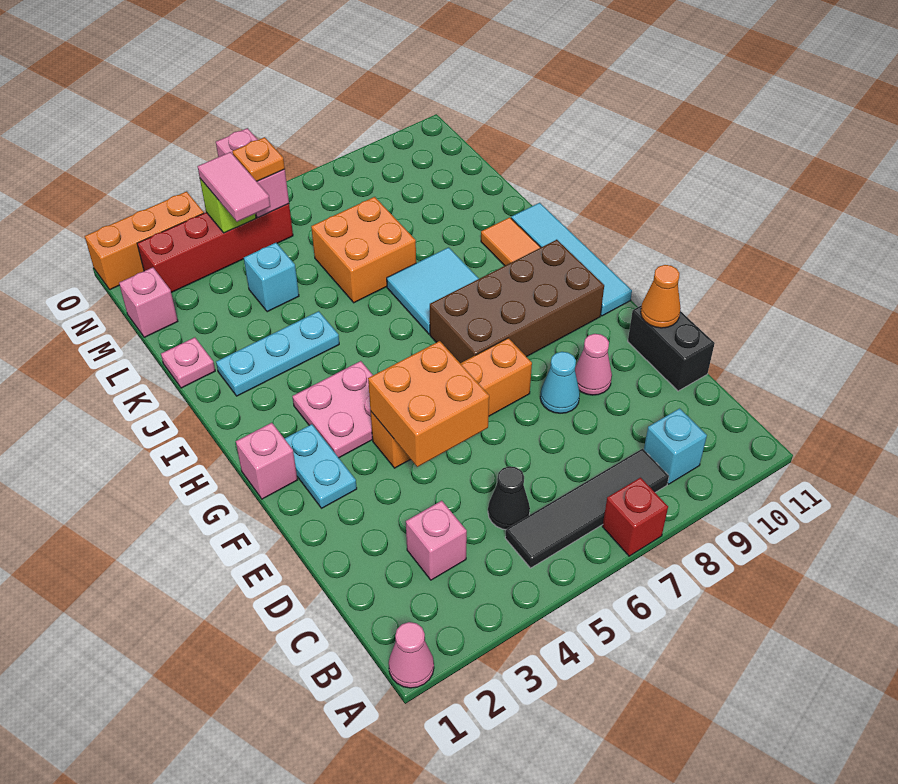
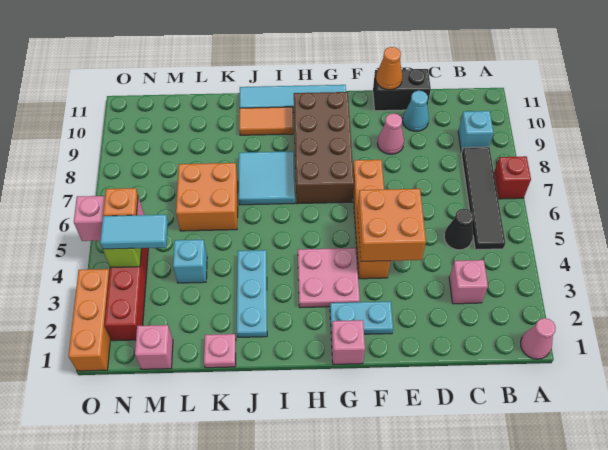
cyan 1x1 cone [540,352,580,413] -> cyan 1x1 cone moved to [403,91,429,131]
pink 1x2 tile [198,152,270,222] -> cyan 1x2 tile [100,215,168,249]

